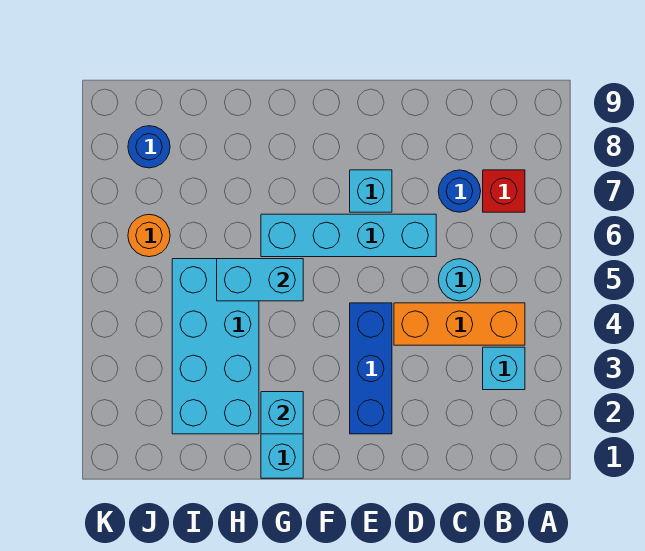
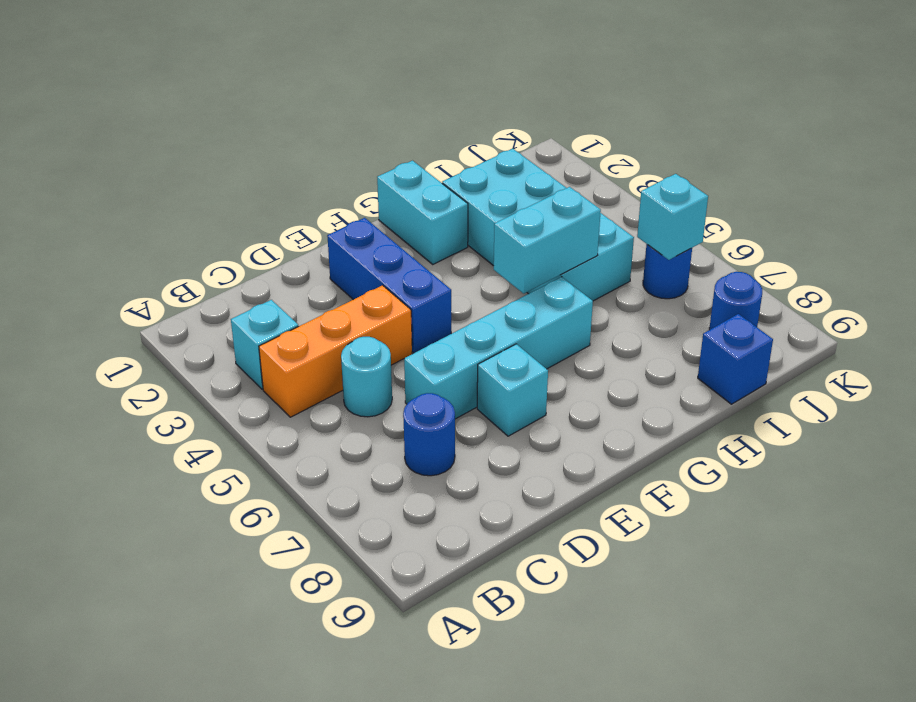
red 1x1 brick [483,170,525,212] -> none
cyan 1x1 brick [261,392,303,434] -> cyan 1x1 brick moved to [637,174,708,260]
none -> blue 1x1 brick [698,314,773,404]
orange 1x1 round brick [128,215,170,257] -> blue 1x1 round brick [643,244,692,299]

